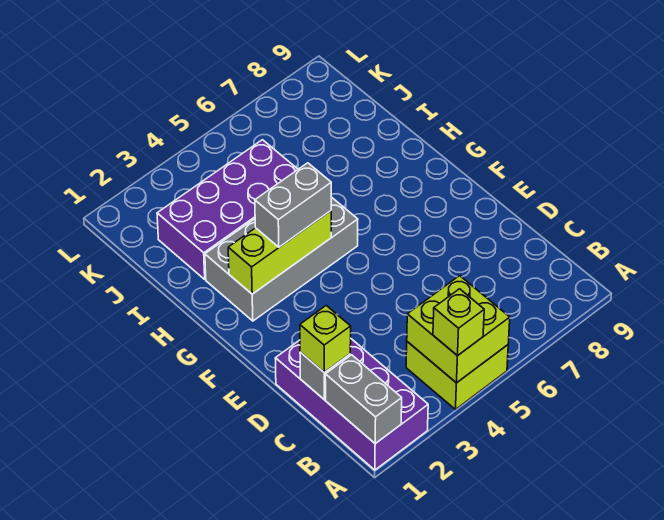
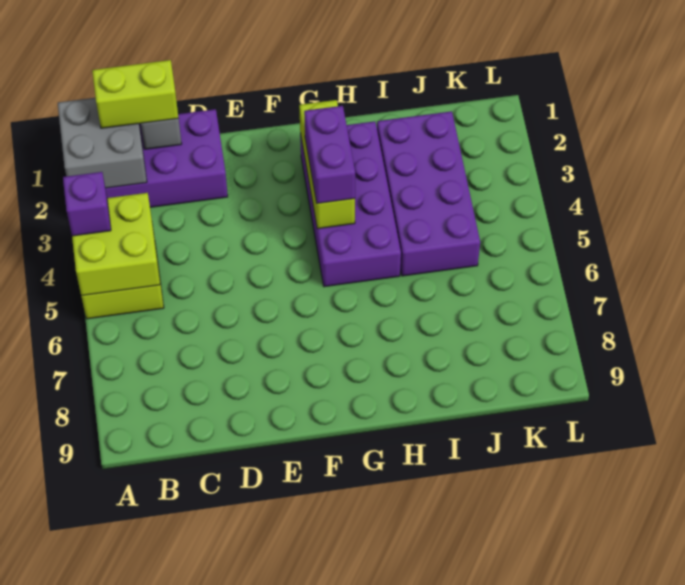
grey 1x2 brick [325,355,402,444] -> grey 2x2 brick [58,98,147,188]
lime 1x1 brick [433,289,484,356] -> purple 1x1 brick [63,172,111,236]
lime 1x1 brick [300,306,351,372] -> lime 1x2 brick [92,60,178,128]
grey 2x4 brick [205,197,358,321] -> purple 2x4 brick [300,121,401,287]
grey 1x2 brick [255,163,331,247] -> purple 1x2 brick [304,106,355,203]

